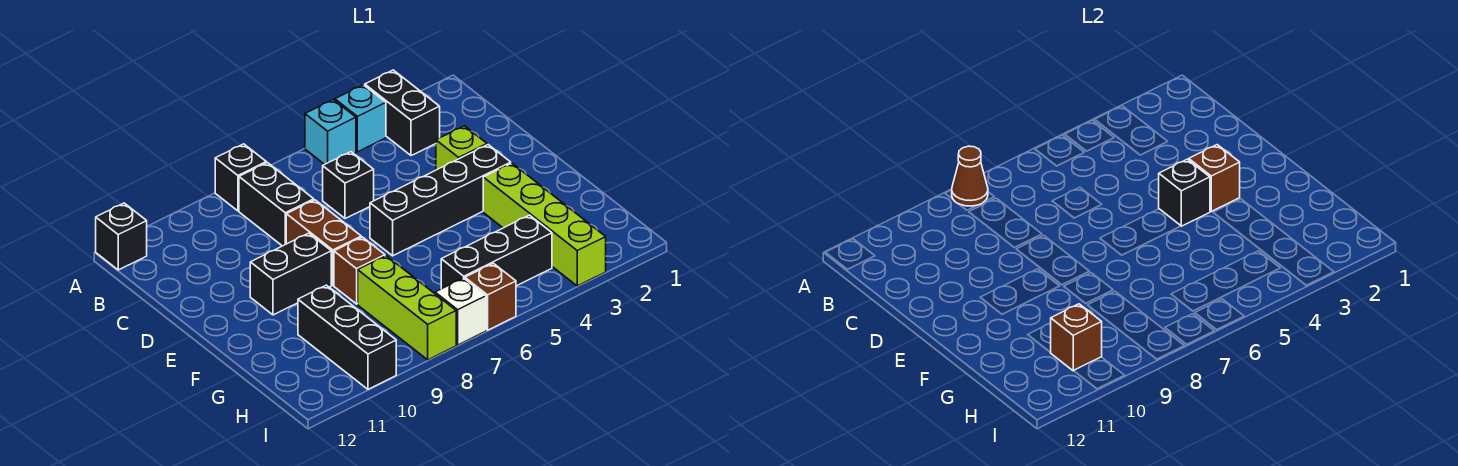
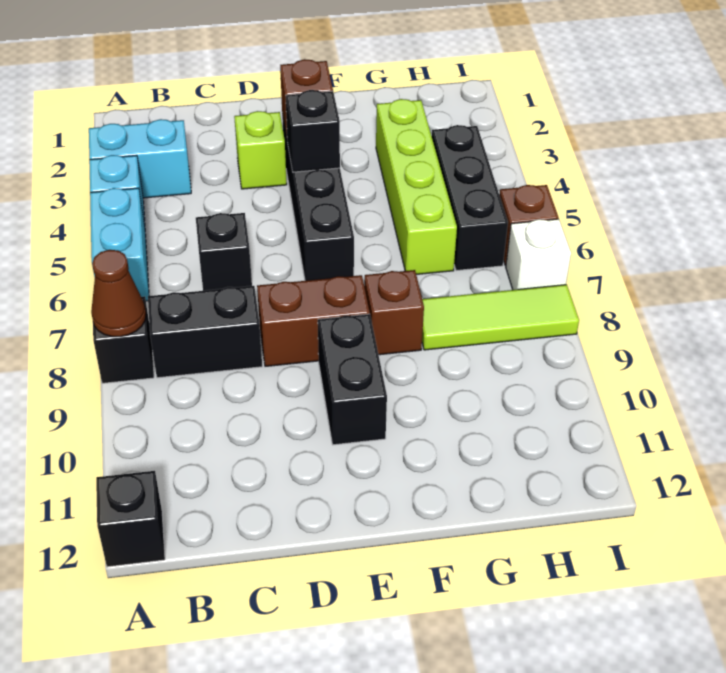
black 1x2 brick [365,70,440,156] -> cyan 1x2 brick [89,119,191,198]
cyan 1x1 brick [305,100,356,164] -> cyan 1x2 brick [90,188,149,301]
lime 1x4 brick [483,163,606,286] -> lime 1x4 brick turned to [376,99,457,274]
lime 1x3 brick [358,256,456,360] -> lime 1x3 tile [422,285,579,350]
black 1x3 brick [298,285,396,389] -> none
brown 1x1 brick [1050,304,1102,371] -> none

